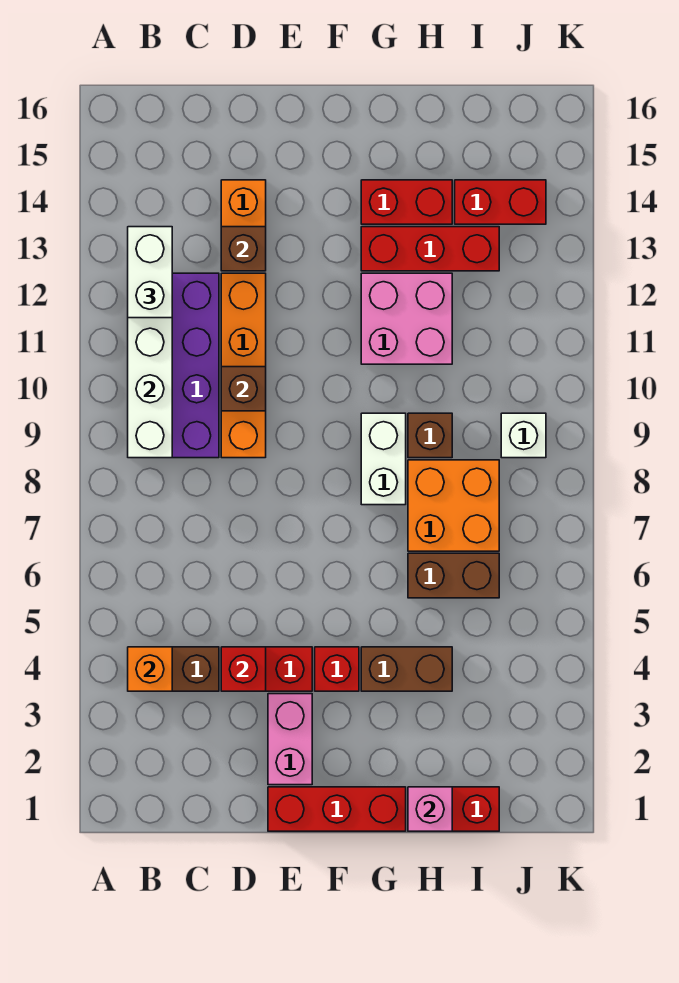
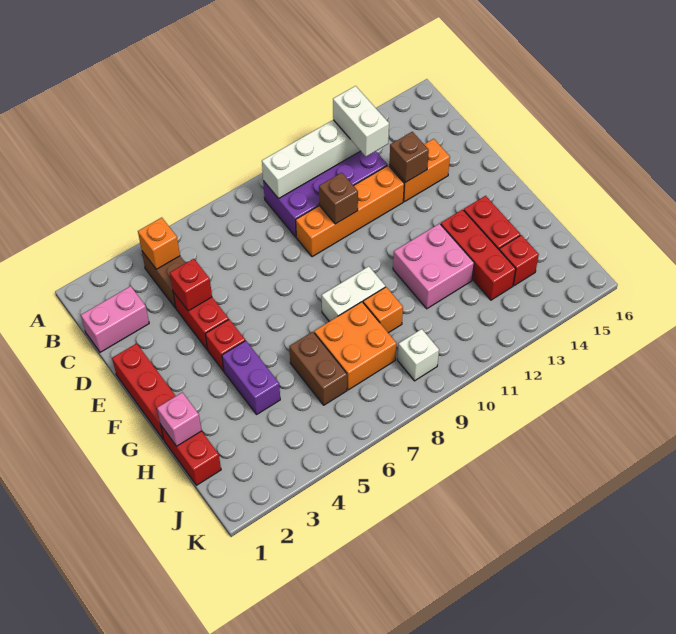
white 1x2 brick [128,227,172,318] -> white 1x2 brick turned to [333,86,389,156]
pink 1x2 brick [268,694,312,785] -> pink 1x2 brick moved to [81,286,149,352]
brown 1x2 brick [361,647,452,691] -> purple 1x2 brick [222,341,280,414]
brown 1x1 brick [408,413,452,458] -> orange 1x1 brick [363,287,403,333]
red 1x2 brick [455,180,546,224] -> red 1x1 brick [499,235,539,286]

